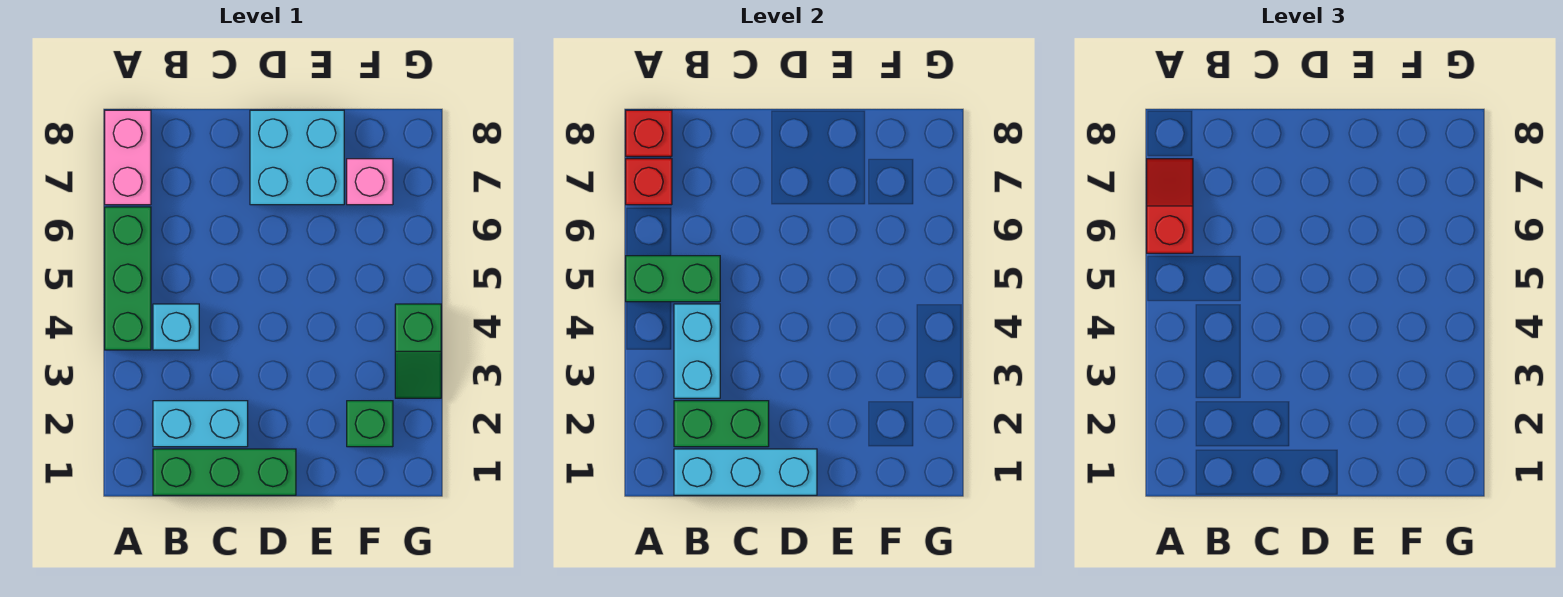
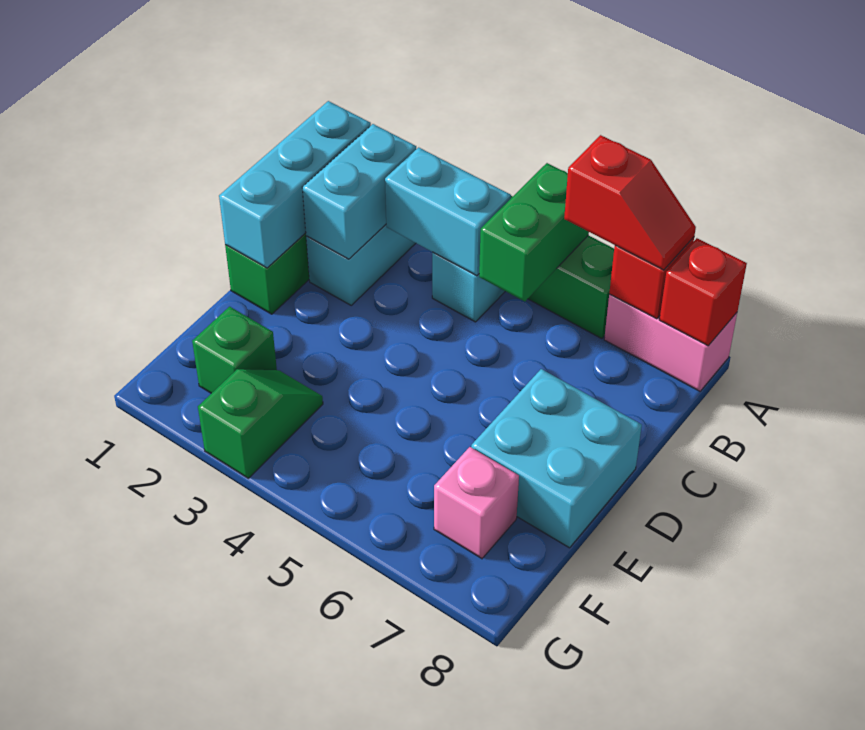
green 1x2 brick [674,401,769,447] -> cyan 1x2 brick [302,124,416,259]
green 1x2 slope [395,304,441,398] -> green 1x2 slope turned to [198,369,323,478]

